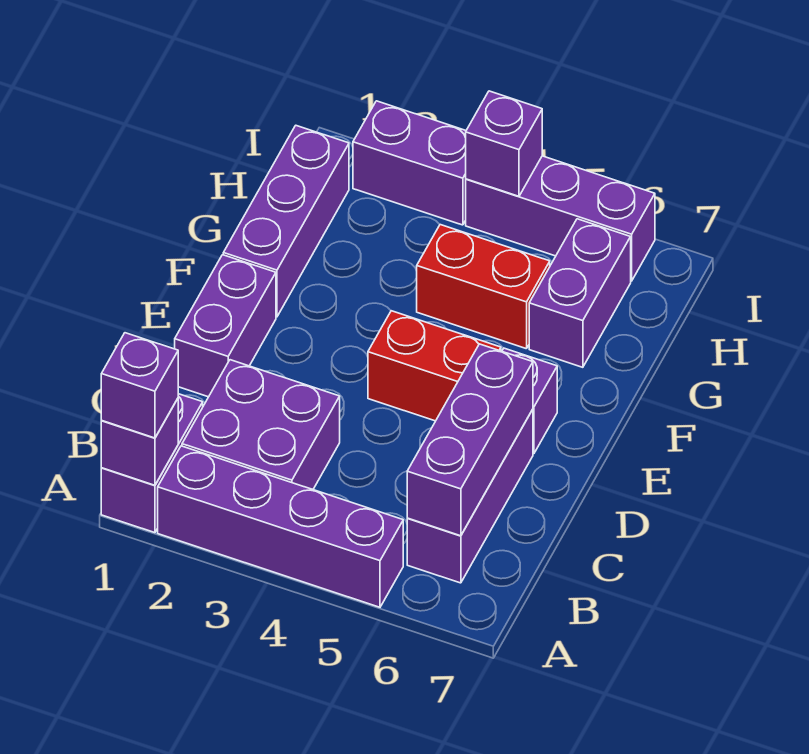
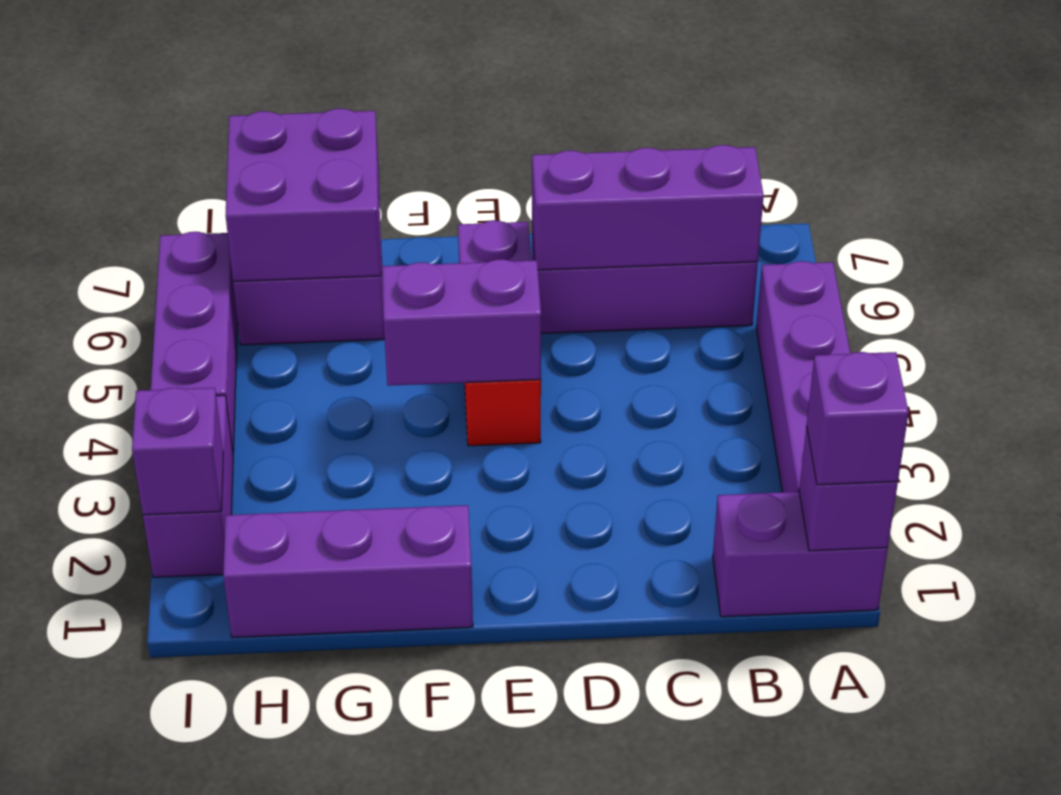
purple 2x2 brick [182,360,340,489] -> purple 2x2 brick moved to [226,109,381,281]
purple 1x2 brick [175,255,276,397] -> purple 1x2 brick moved to [382,259,541,386]
red 1x2 brick [417,225,550,349] -> none
purple 1x1 brick [466,91,542,196] -> purple 1x1 brick moved to [132,388,223,515]

